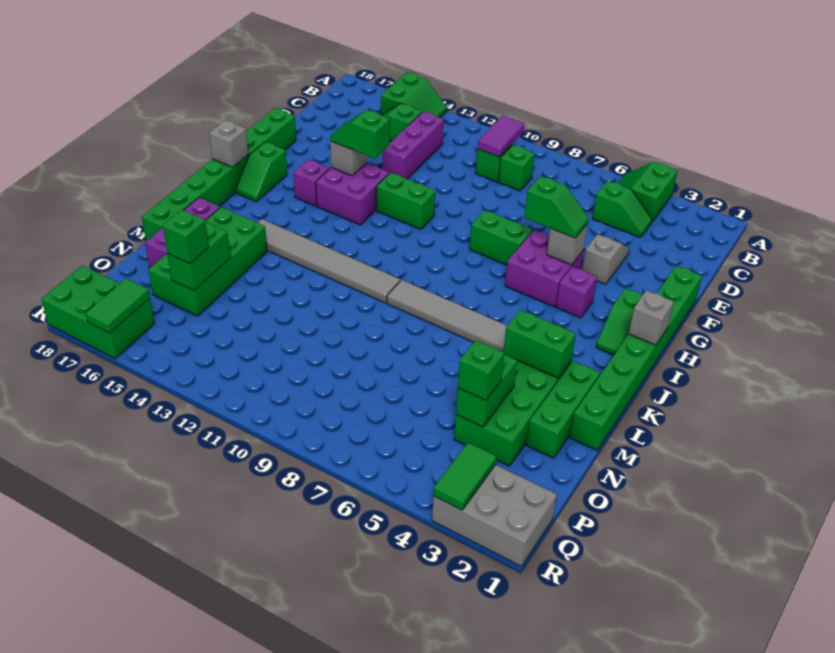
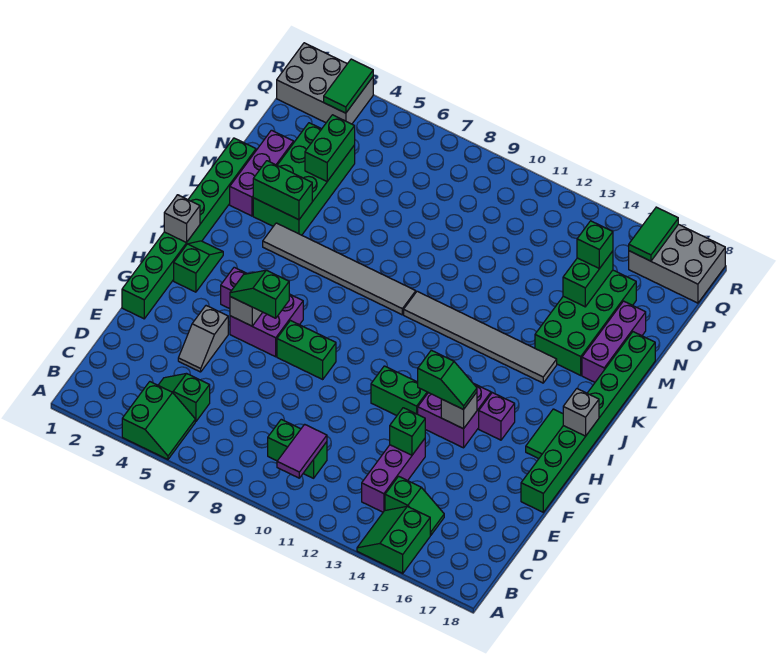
green 1x2 slope [236,142,287,202] -> green 1x2 tile [526,409,563,459]
green 1x3 brick [526,361,600,458] -> purple 1x3 brick [230,130,294,216]
green 1x1 brick [458,340,504,400] -> green 1x1 brick moved to [390,408,425,455]
green 2x3 brick [41,265,155,359] -> grey 2x3 brick [629,224,725,303]

